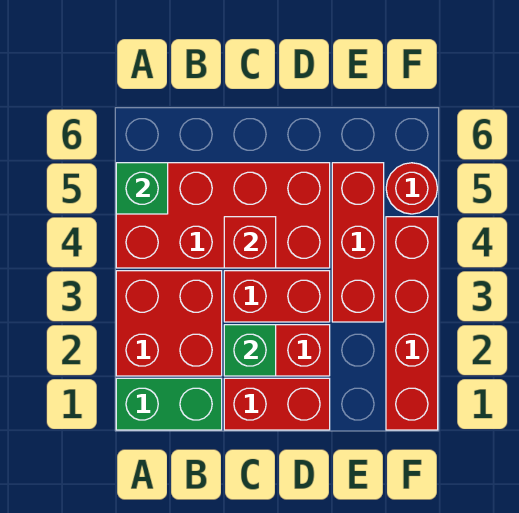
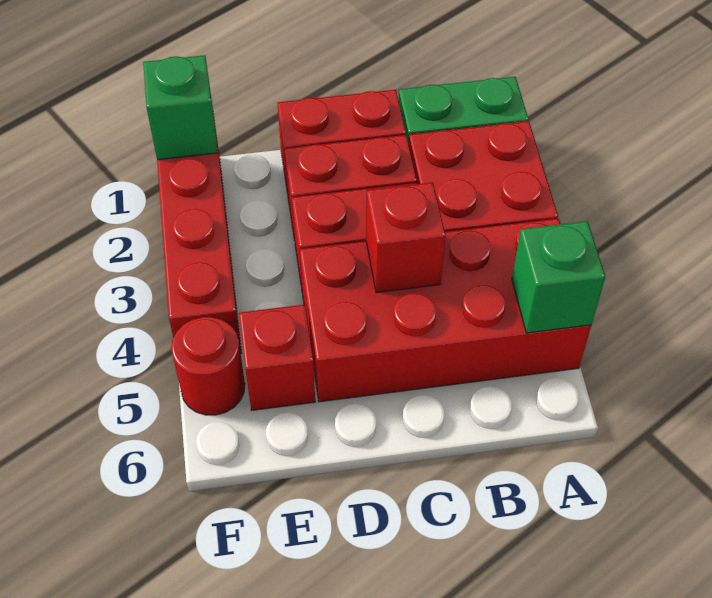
green 1x1 brick [224,325,276,376] -> green 1x1 brick moved to [143,55,218,160]
red 1x3 brick [332,163,384,322] -> red 1x1 brick [239,305,315,410]

